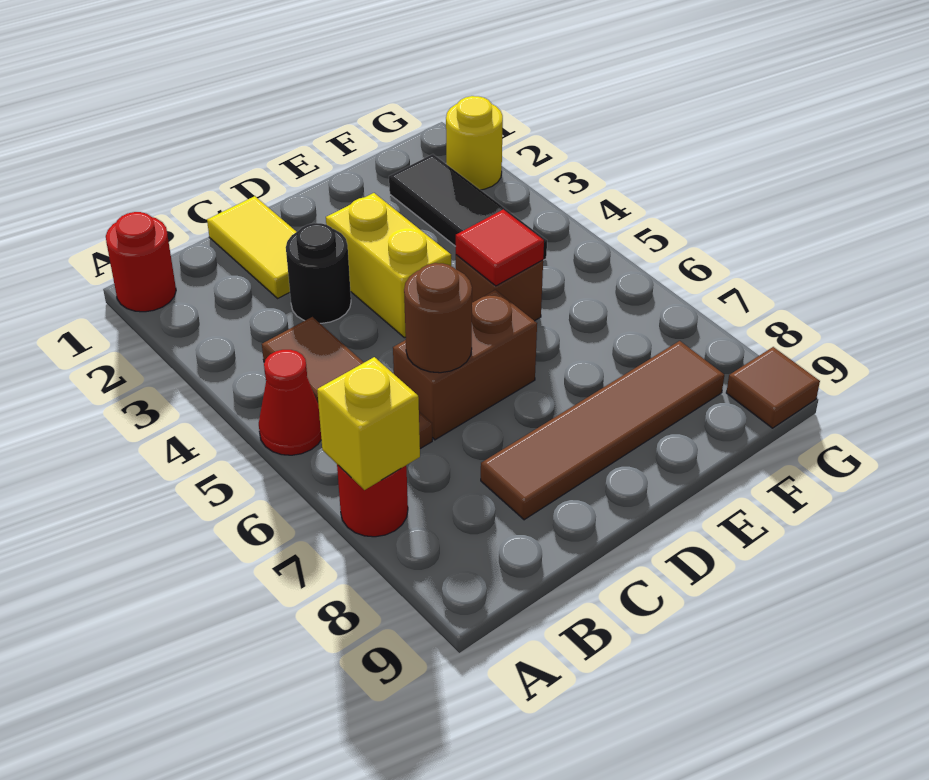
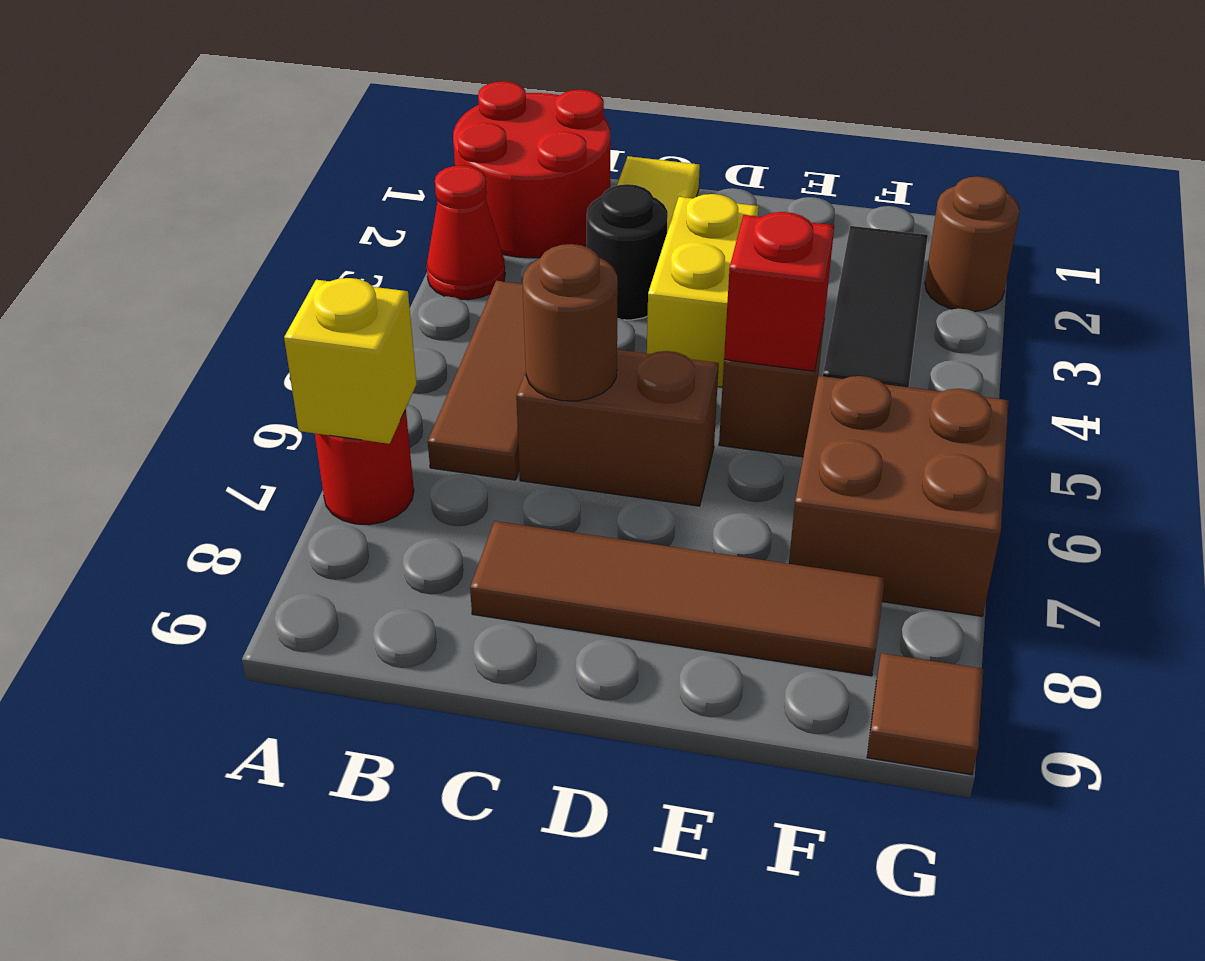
red 1x1 round brick [106,212,176,312] -> red 2x2 round brick [453,81,611,258]
red 1x1 cone [259,350,321,455] -> red 1x1 cone moved to [427,165,505,300]
red 1x1 tile [456,210,544,286] -> red 1x1 brick [724,212,834,371]
none -> brown 2x2 brick [789,376,1009,616]
yellow 1x1 round brick [446,96,503,190] -> brown 1x1 round brick [925,176,1020,312]

